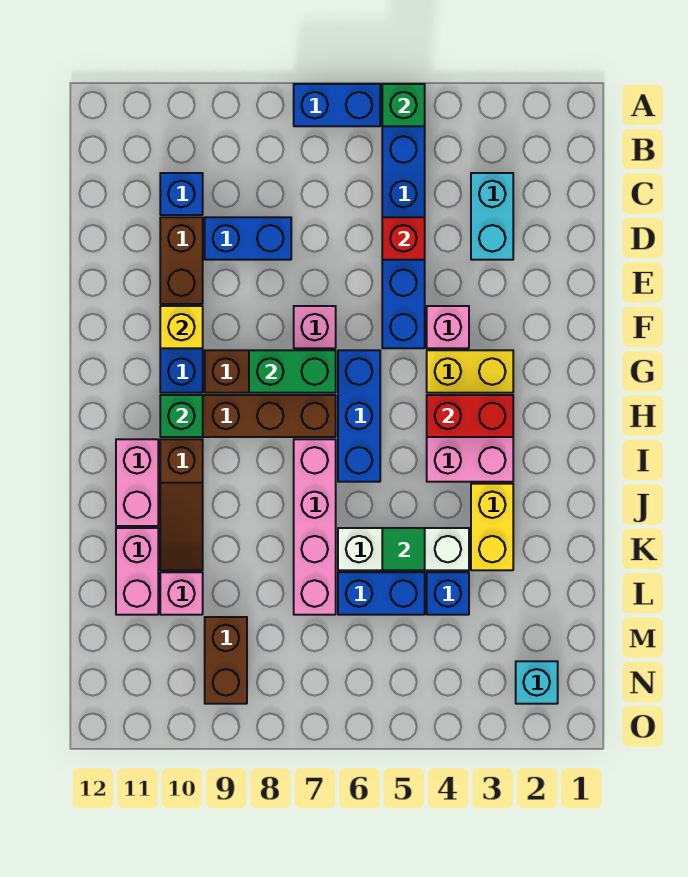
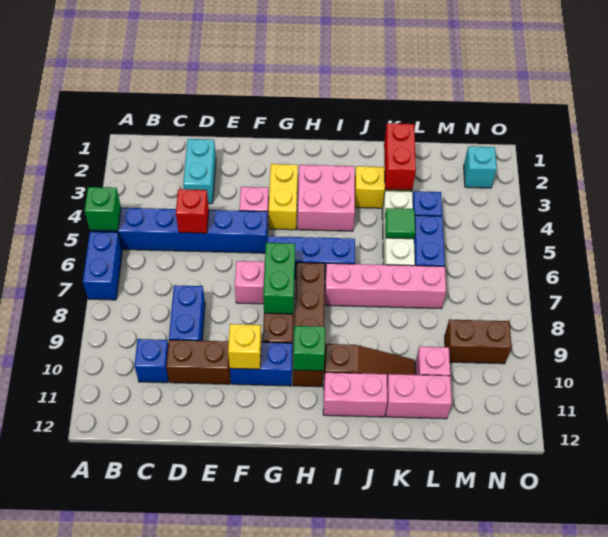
cyan 1x2 brick [471,173,513,260] -> cyan 1x2 brick turned to [183,139,216,204]
red 1x2 brick [427,395,513,437] -> red 1x2 brick moved to [384,123,416,190]

